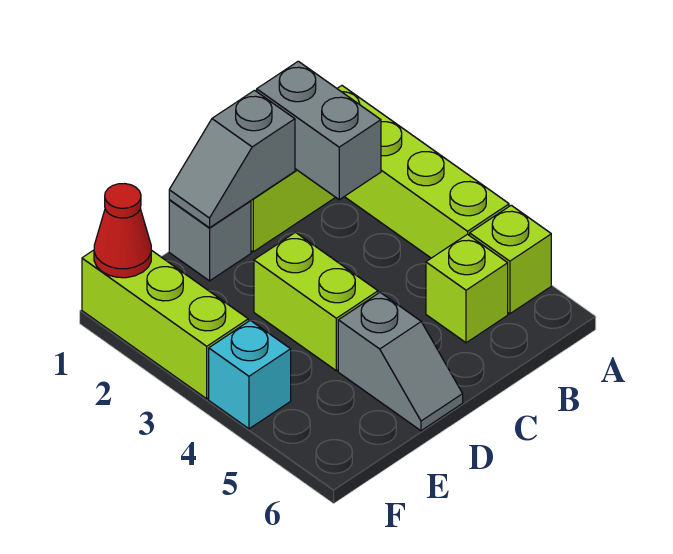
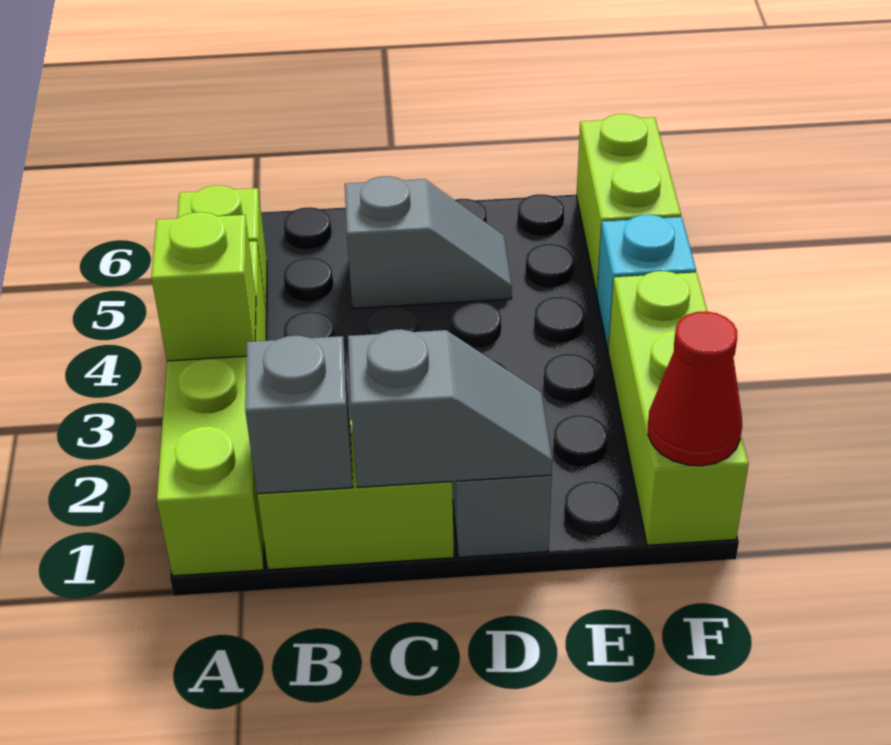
grey 1x2 brick [257,61,381,200] -> grey 1x1 brick [245,335,353,494]
lime 1x1 brick [426,234,508,343] -> lime 1x1 brick moved to [151,212,256,361]
lime 1x2 brick [254,232,378,371] -> lime 1x2 brick moved to [577,114,681,294]
grey 1x2 slope [338,293,463,431] -> grey 1x2 slope turned to [345,176,512,309]

